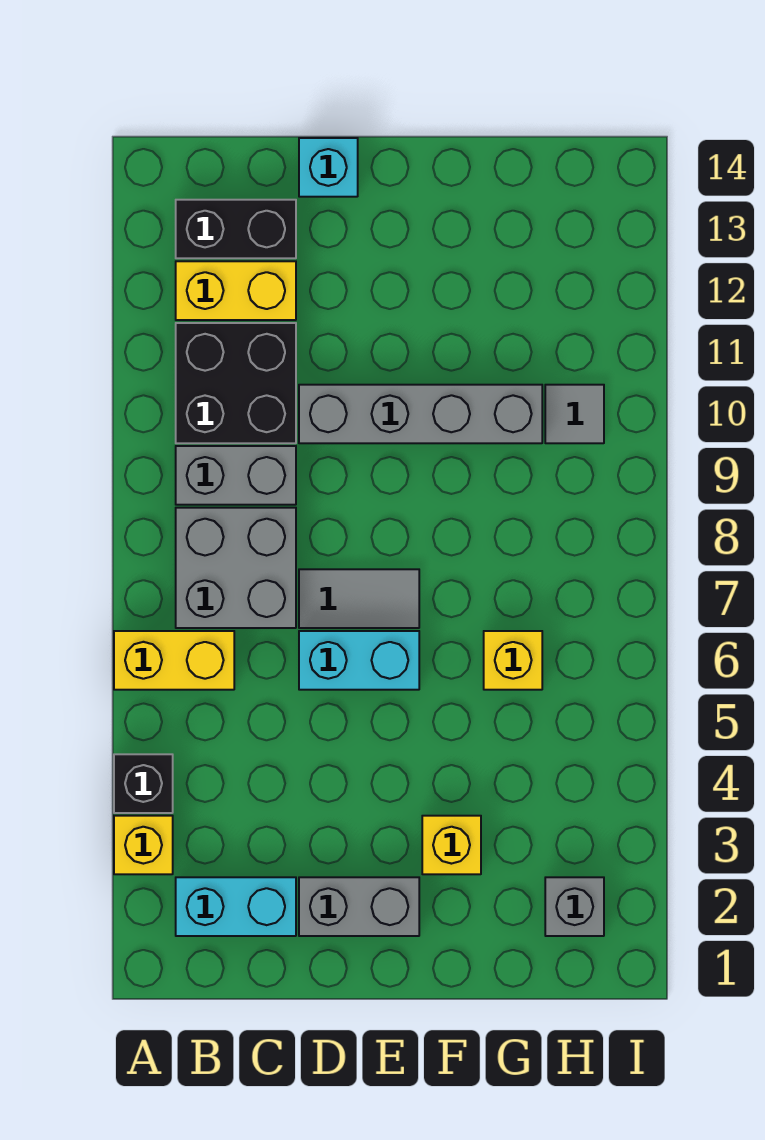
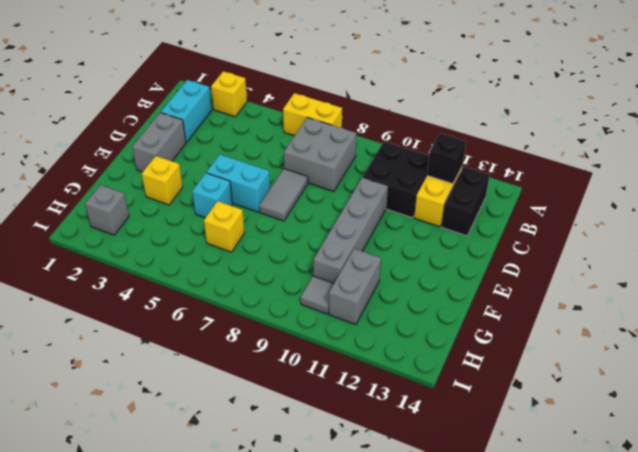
black 1x1 brick [114,754,173,813] -> black 1x1 brick moved to [427,133,466,184]
yellow 1x2 brick [114,631,234,690] -> yellow 1x2 brick turned to [283,93,342,136]
grey 1x2 brick [176,446,296,505] -> grey 1x2 brick moved to [329,249,381,325]
cyan 1x2 brick [299,631,419,690] -> cyan 1x2 brick turned to [206,154,270,212]
cyan 1x1 brick [299,138,358,197] -> cyan 1x1 brick moved to [192,173,232,218]

